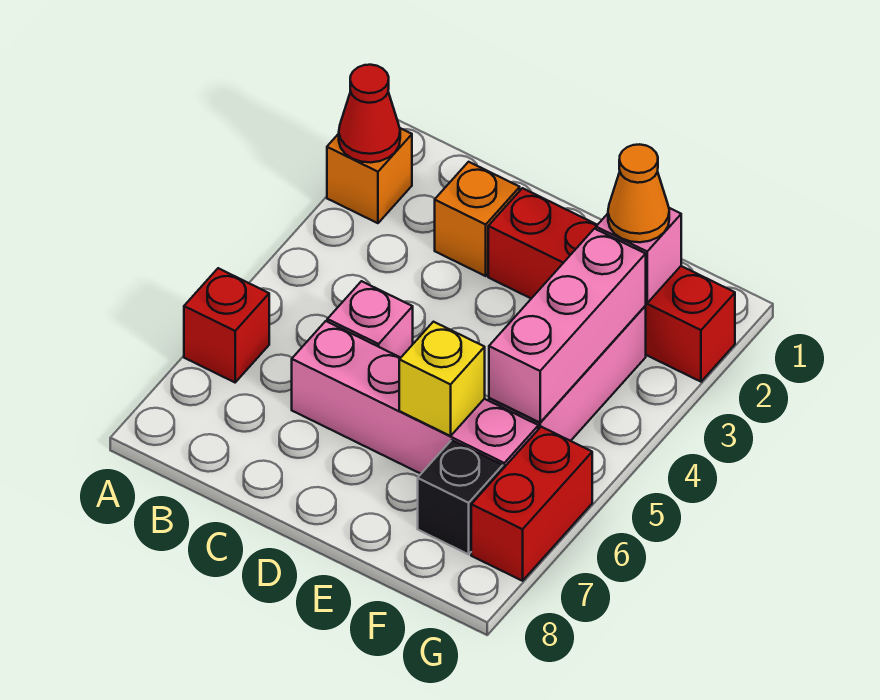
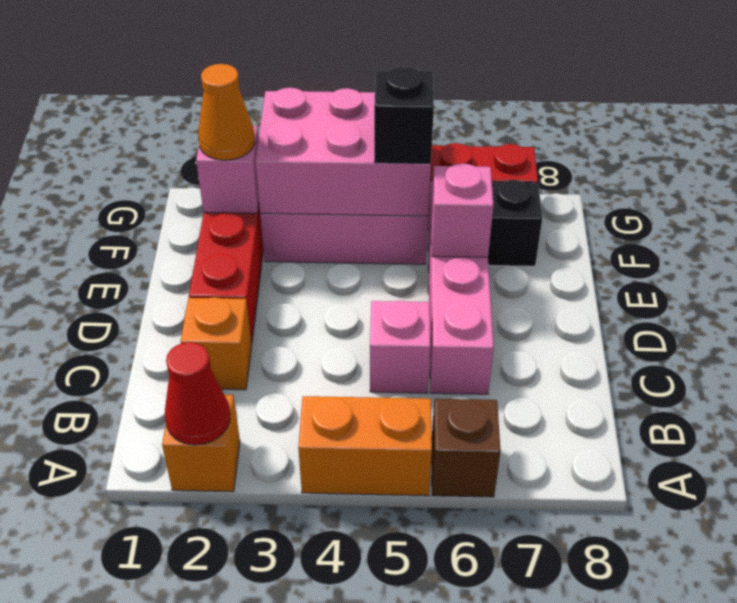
none -> orange 1x2 brick [298,396,432,496]
red 1x1 brick [184,268,269,382] -> brown 1x1 brick [431,399,501,497]
yellow 1x1 brick [399,322,485,436] -> pink 1x1 brick [431,164,493,257]
pink 1x3 brick [489,229,646,422] -> pink 2x3 brick [255,88,431,216]
none -> black 1x1 brick [374,66,434,164]

